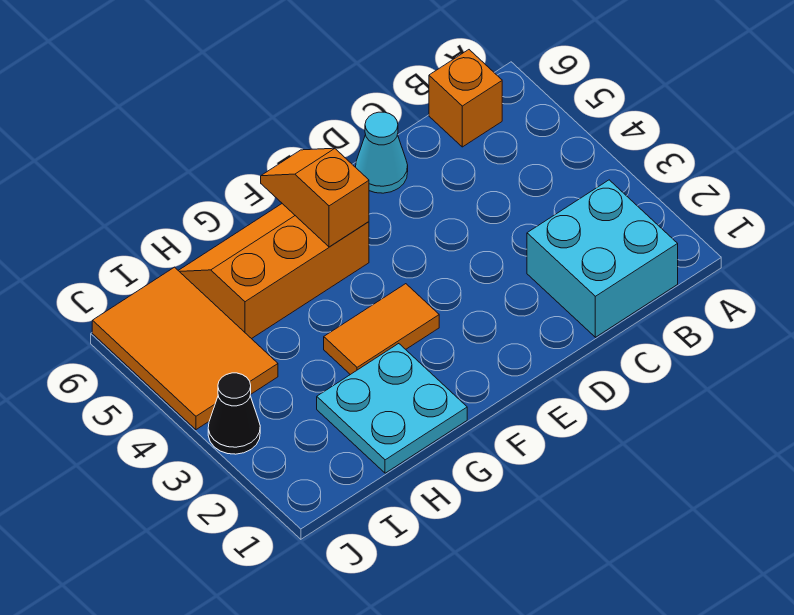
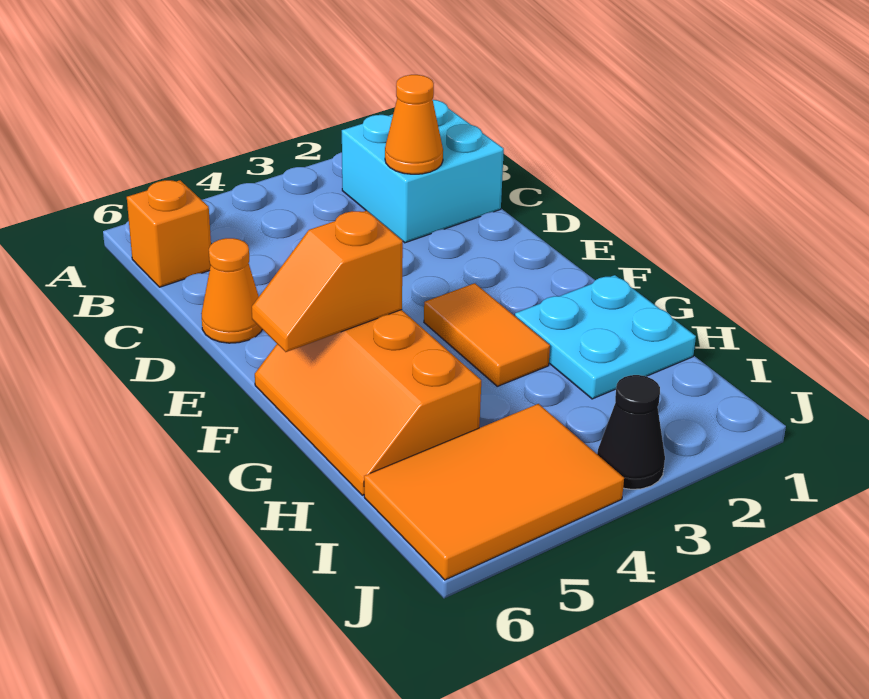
none -> orange 1x1 cone [385,75,443,174]
cyan 1x1 cone [356,112,408,193] -> orange 1x1 cone [201,238,262,343]

